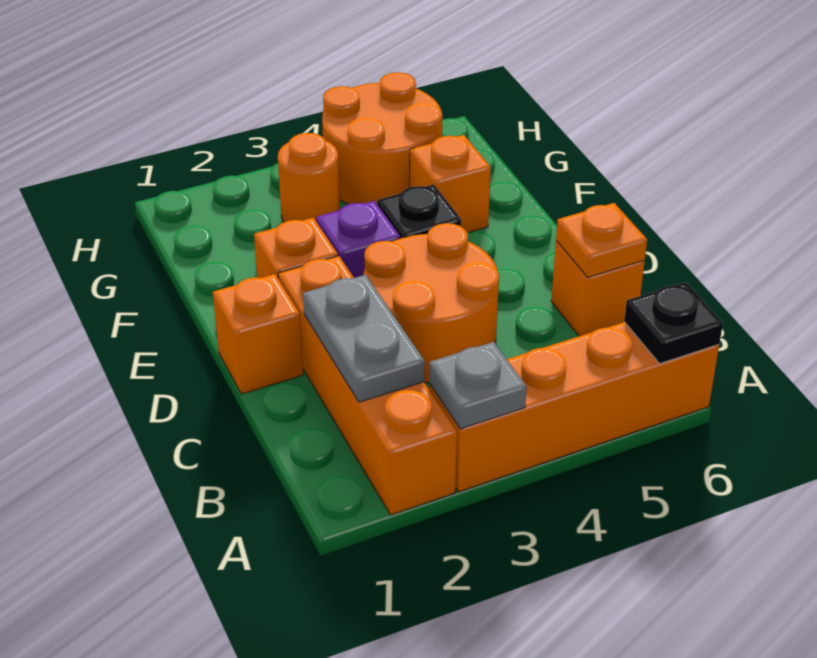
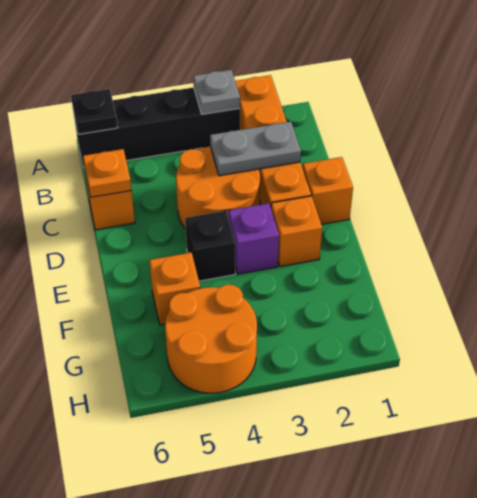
orange 1x4 brick [429,322,719,492] -> black 1x4 brick [74,87,240,168]
grey 1x2 plate [303,275,425,402] -> grey 1x2 plate turned to [210,122,301,176]
orange 1x1 round brick [278,133,340,222] -> none

